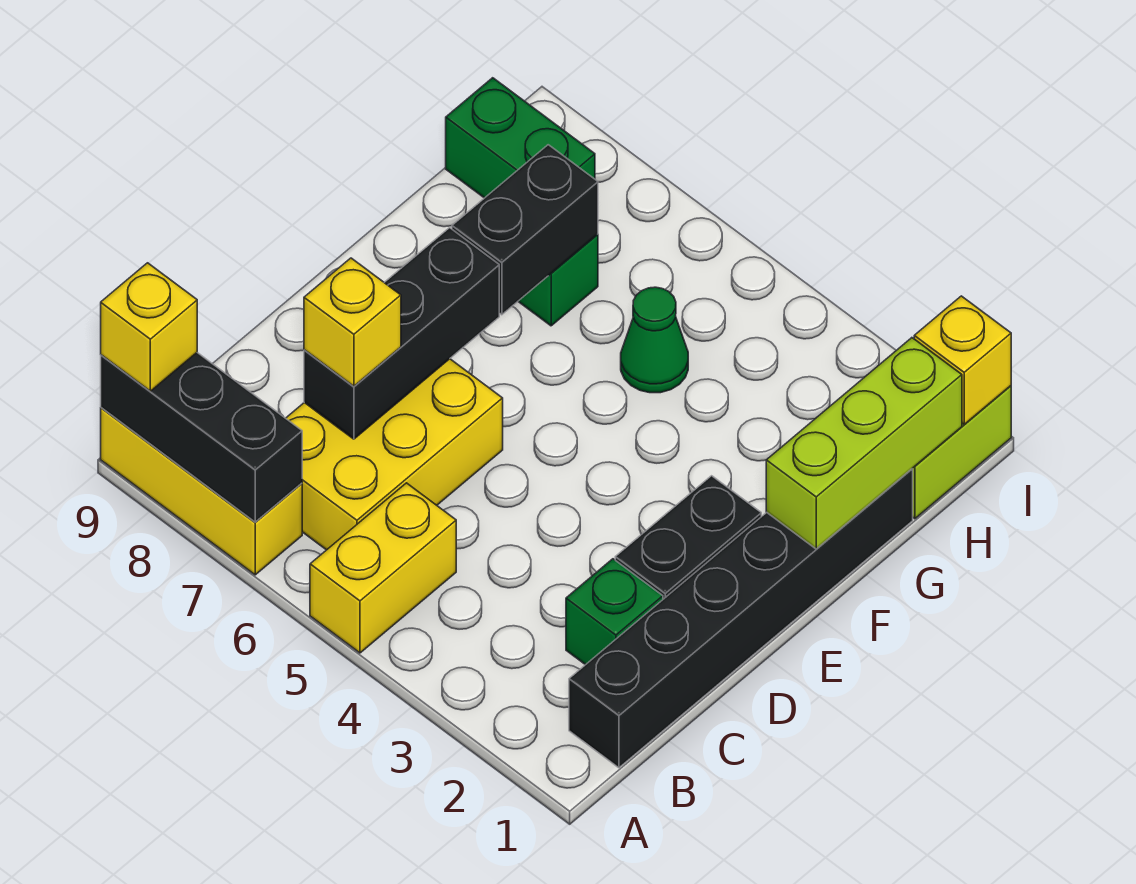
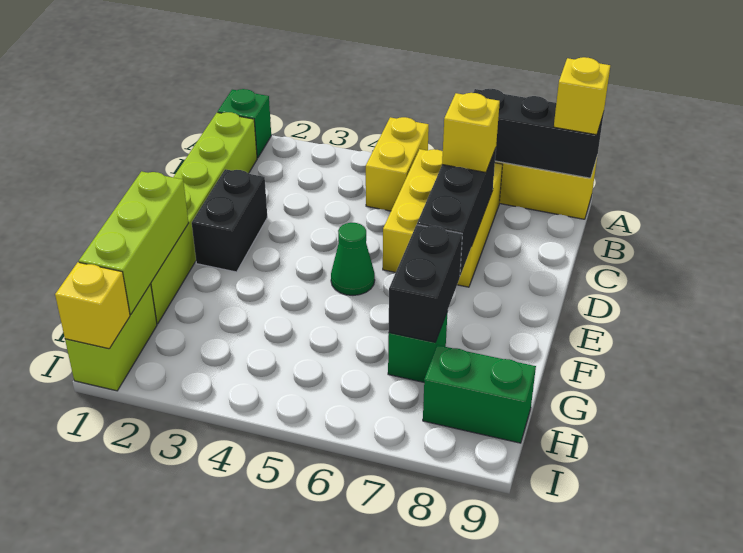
black 1x6 brick [569,469,913,768] -> lime 1x6 brick [151,112,257,324]
green 1x1 brick [566,559,663,665] -> green 1x1 brick moved to [218,89,271,158]
green 1x1 cone [621,287,688,393] -> green 1x1 cone moved to [331,223,375,295]

